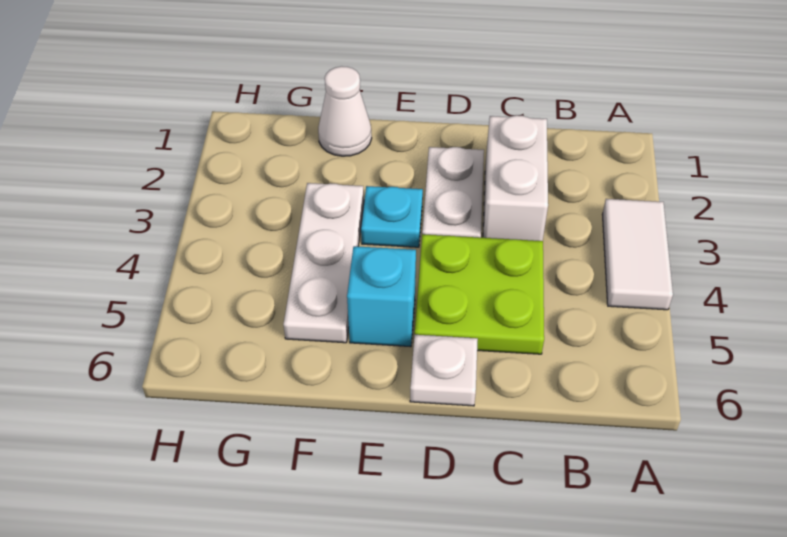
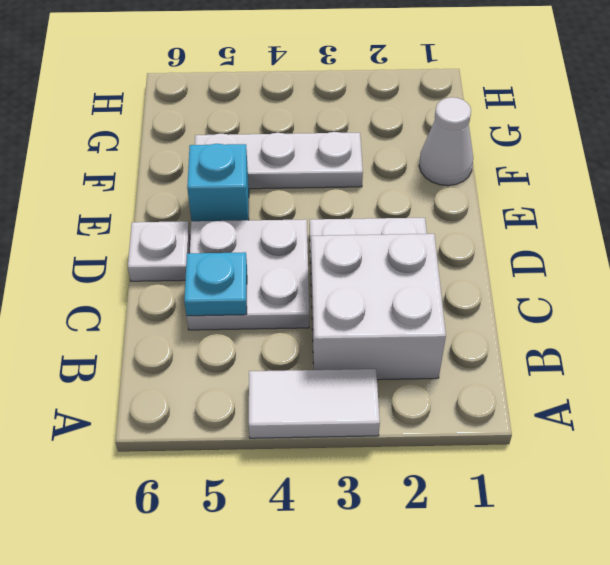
white 1x2 brick [483,115,548,241] -> white 2x2 brick [311,234,446,380]
lime 2x2 plate [415,234,544,354] -> white 2x2 plate [187,219,310,330]
cyan 1x1 plate [361,186,423,247] -> cyan 1x1 plate moved to [184,252,247,316]

